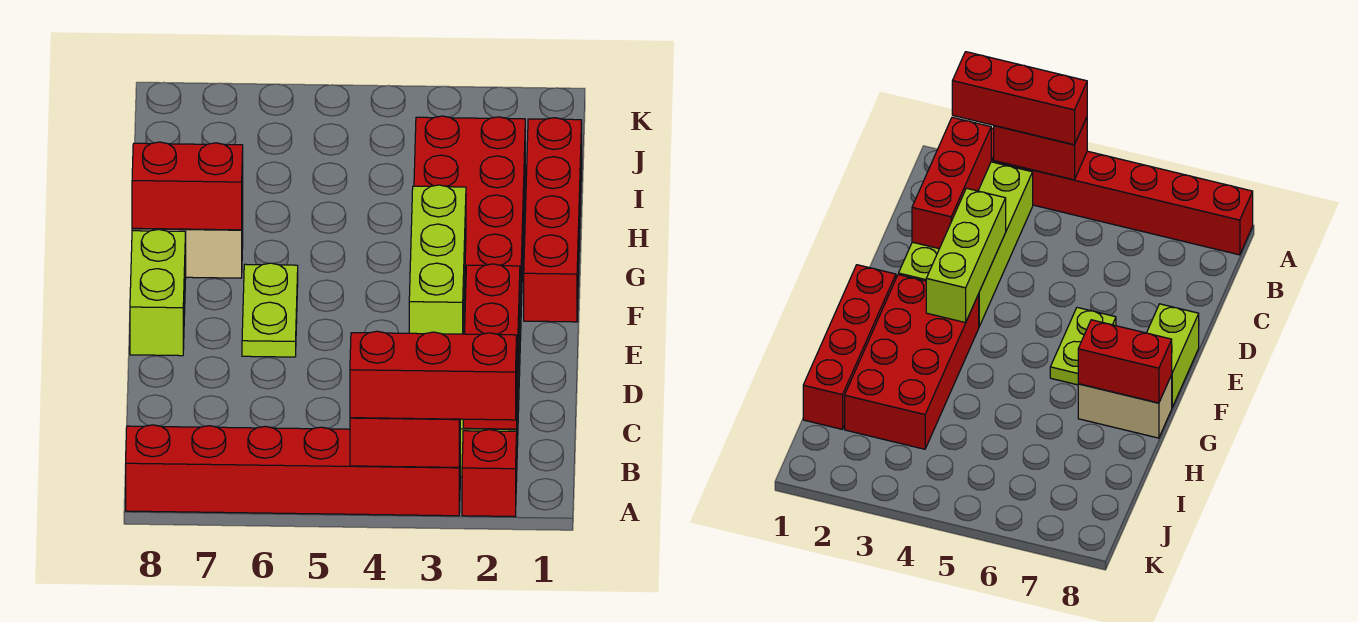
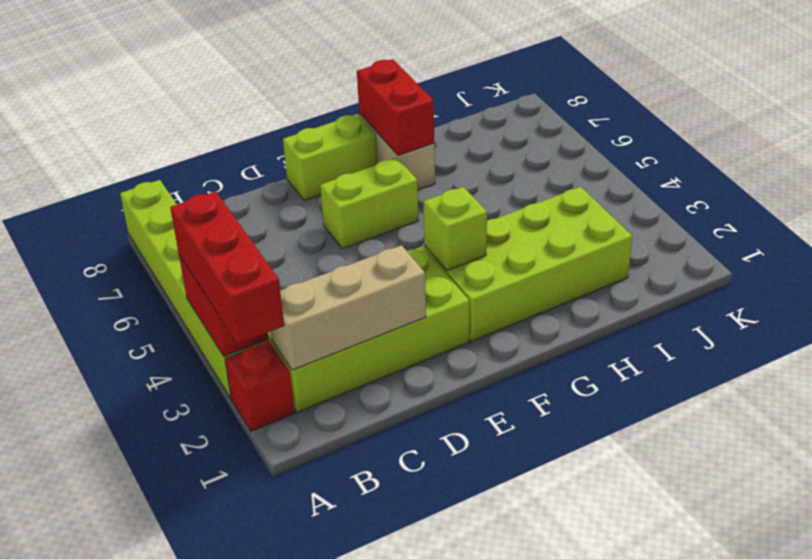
red 1x6 brick [126,425,460,516] -> lime 1x6 brick [120,180,269,398]
red 1x3 brick [463,264,520,429] -> tan 1x3 brick [271,245,426,370]
lime 1x3 brick [409,185,466,334] -> lime 1x1 brick [423,187,487,271]
lime 1x2 plate [242,263,298,357] -> lime 1x2 brick [320,158,419,249]
red 1x4 brick [524,118,582,322] -> none
red 2x4 brick [414,116,525,306] -> lime 2x4 brick [425,187,632,341]

